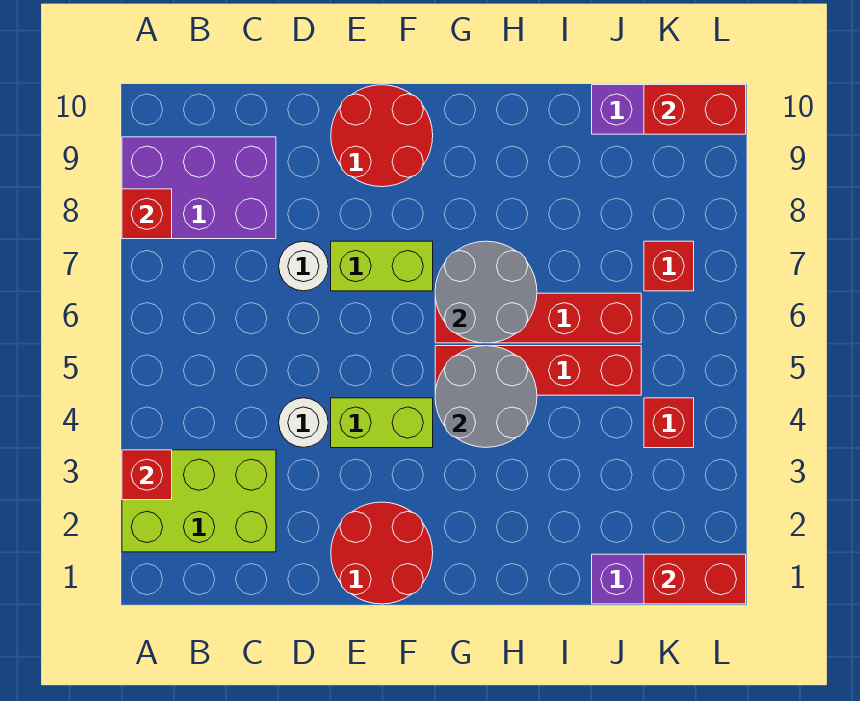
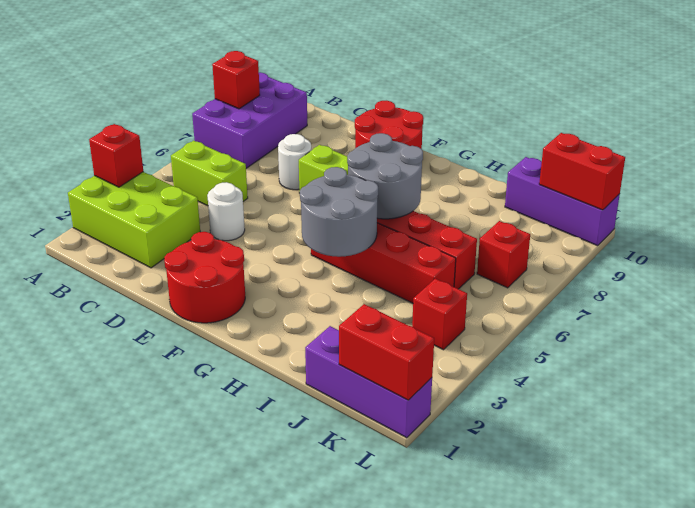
purple 2x3 brick [122,137,276,239] -> purple 2x3 brick turned to [192,72,307,168]
lime 1x2 brick [331,398,433,448] -> lime 1x2 brick moved to [171,141,248,206]

